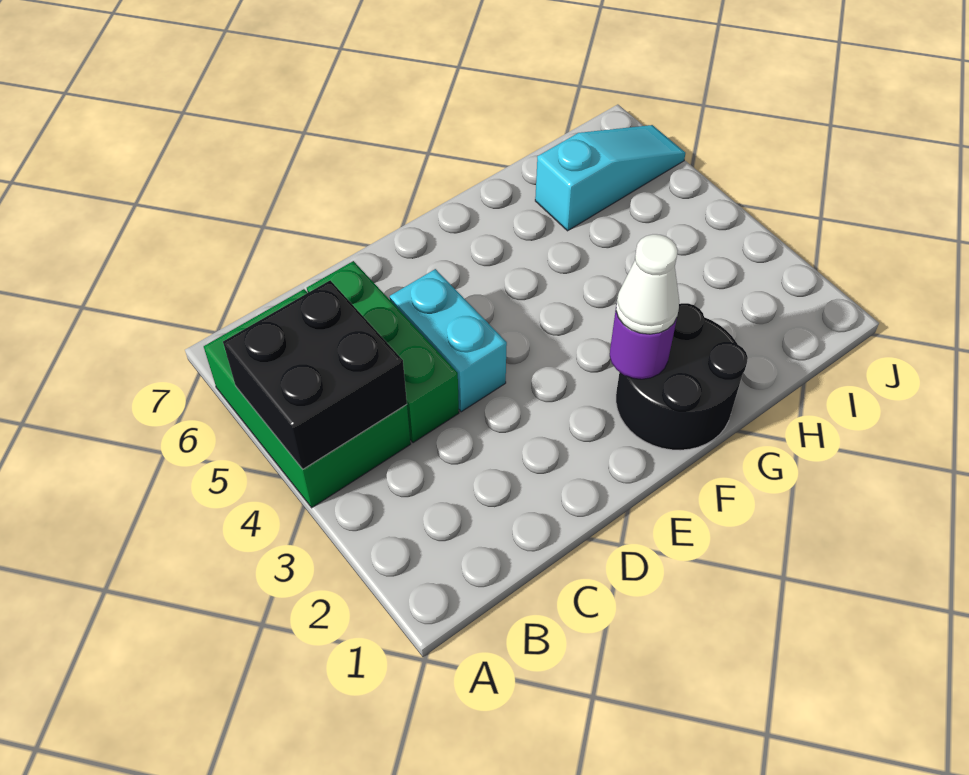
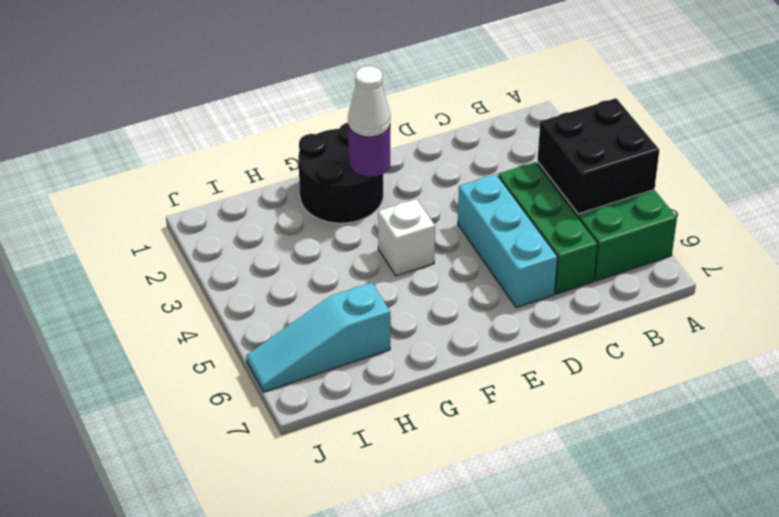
cyan 1x2 brick [390,269,507,412] -> cyan 1x3 brick [458,174,558,308]
none -> white 1x1 brick [378,199,435,276]

